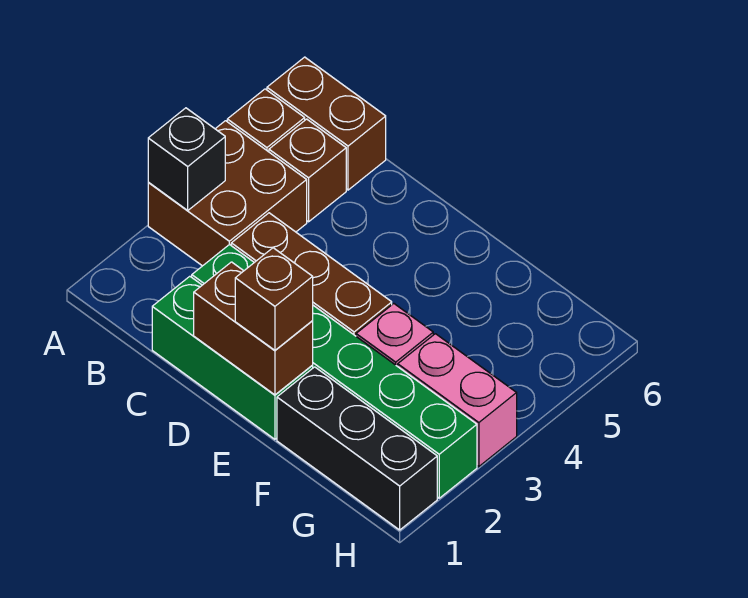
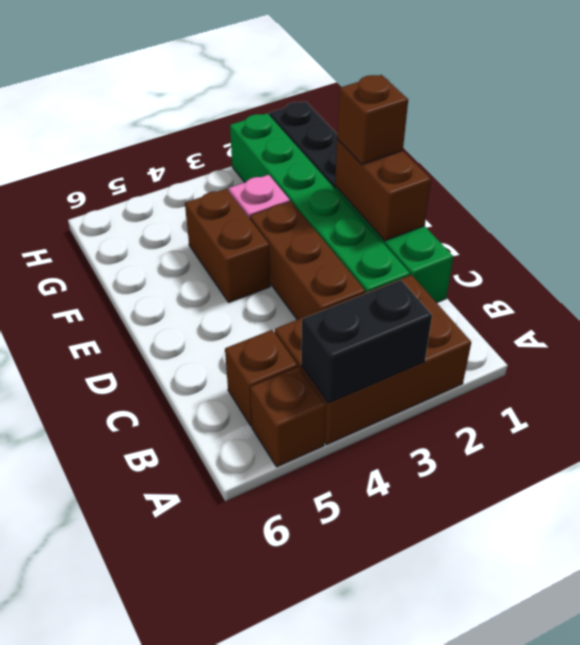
brown 2x2 brick [148,121,307,266] -> brown 2x3 brick [275,275,471,445]
black 1x1 brick [148,108,225,211] -> black 1x2 brick [301,280,432,403]
brown 1x2 brick [267,57,386,190] -> brown 1x2 brick moved to [185,189,270,302]
pink 1x2 brick [398,334,517,467] -> none

